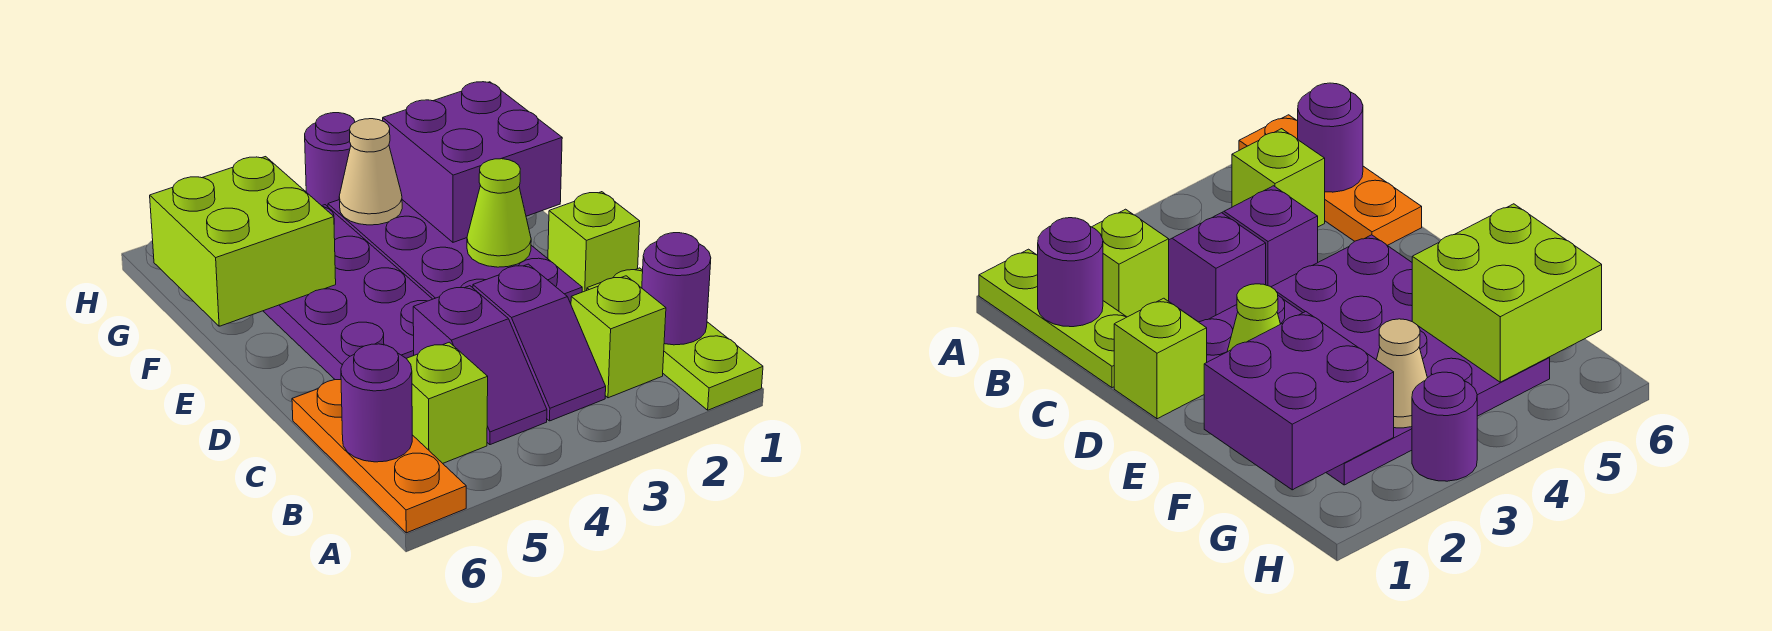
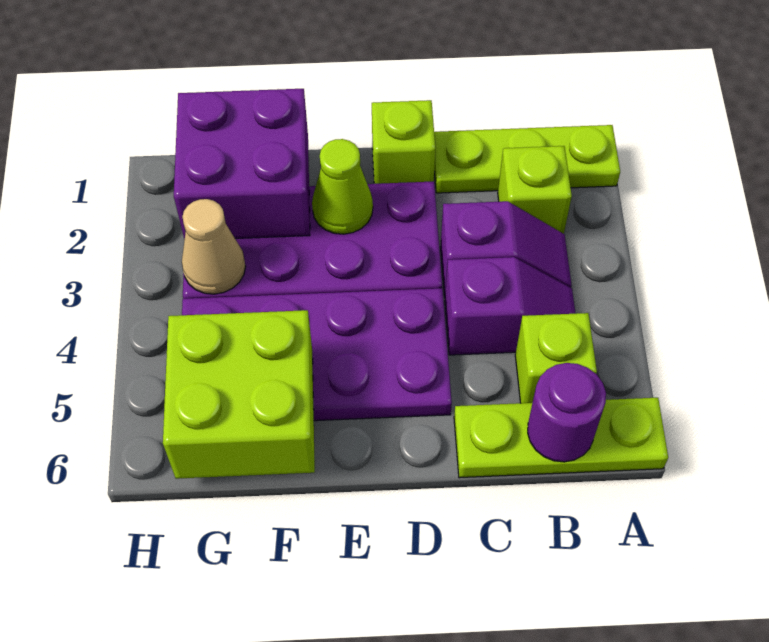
orange 1x3 plate [292,380,466,533] -> lime 1x3 plate [454,398,668,478]
purple 1x1 round brick [642,233,711,345] -> none
purple 1x1 round brick [305,113,355,207] -> none

